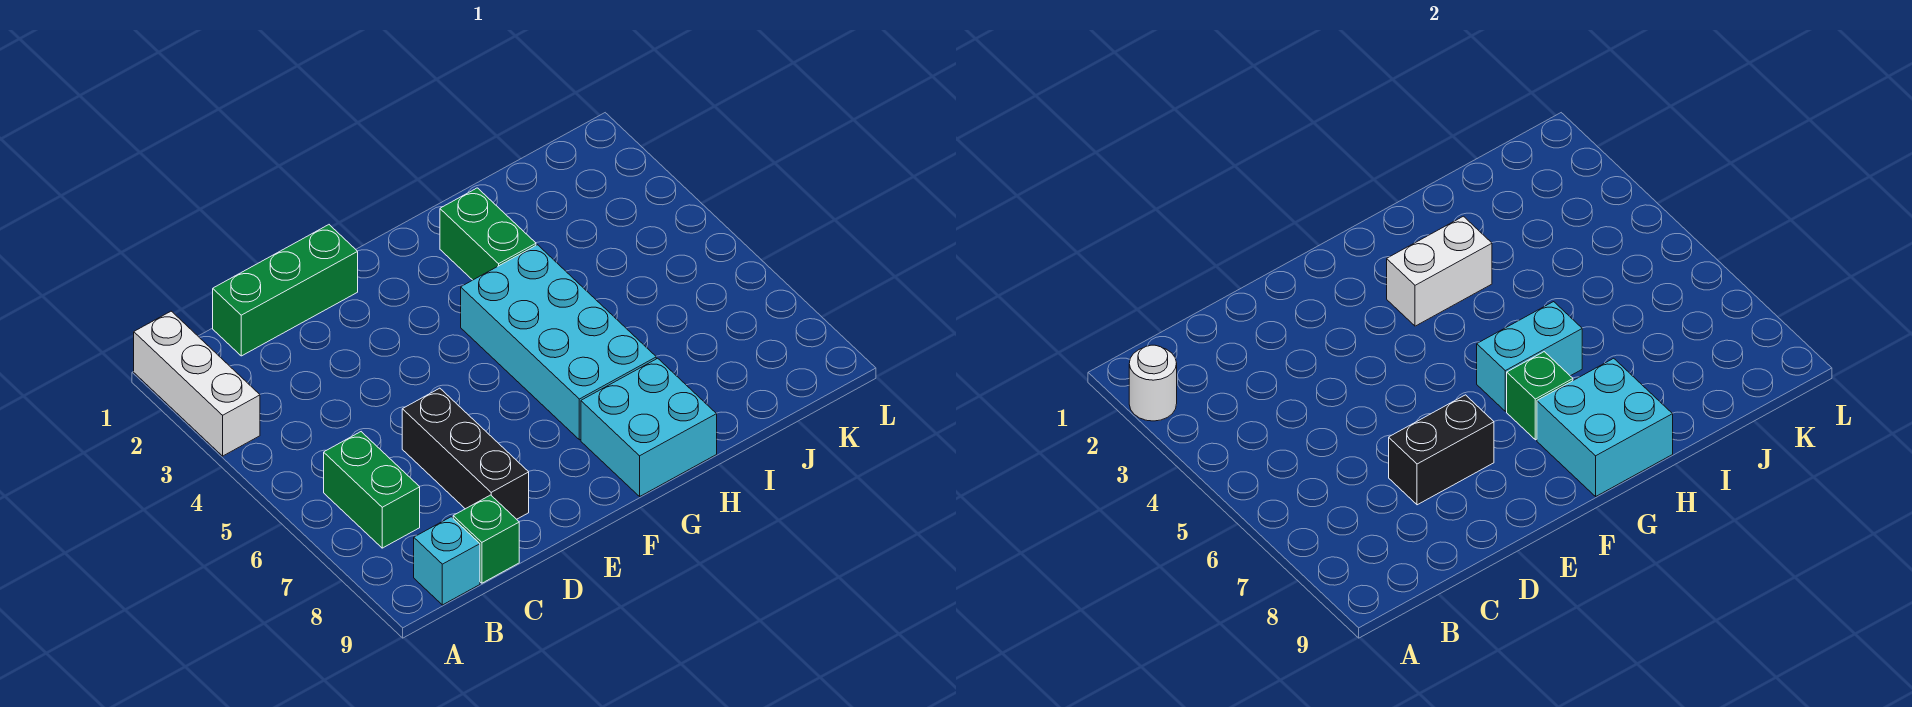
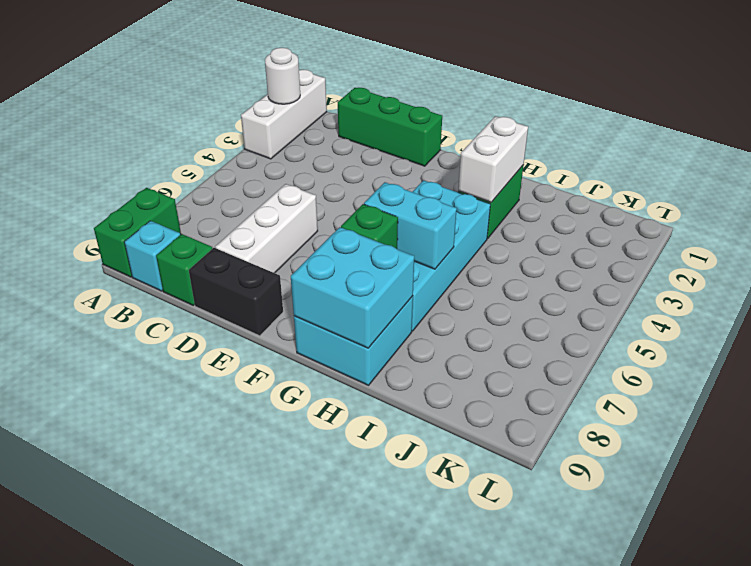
green 1x2 brick [324,432,420,548] -> green 1x2 brick moved to [94,188,181,277]
black 1x3 brick [402,388,529,519] -> white 1x3 brick [215,184,318,273]
black 1x2 brick [1389,395,1494,505] -> black 1x2 brick moved to [189,248,283,336]
white 1x2 brick [1387,216,1492,326] -> white 1x2 brick turned to [458,116,528,202]

